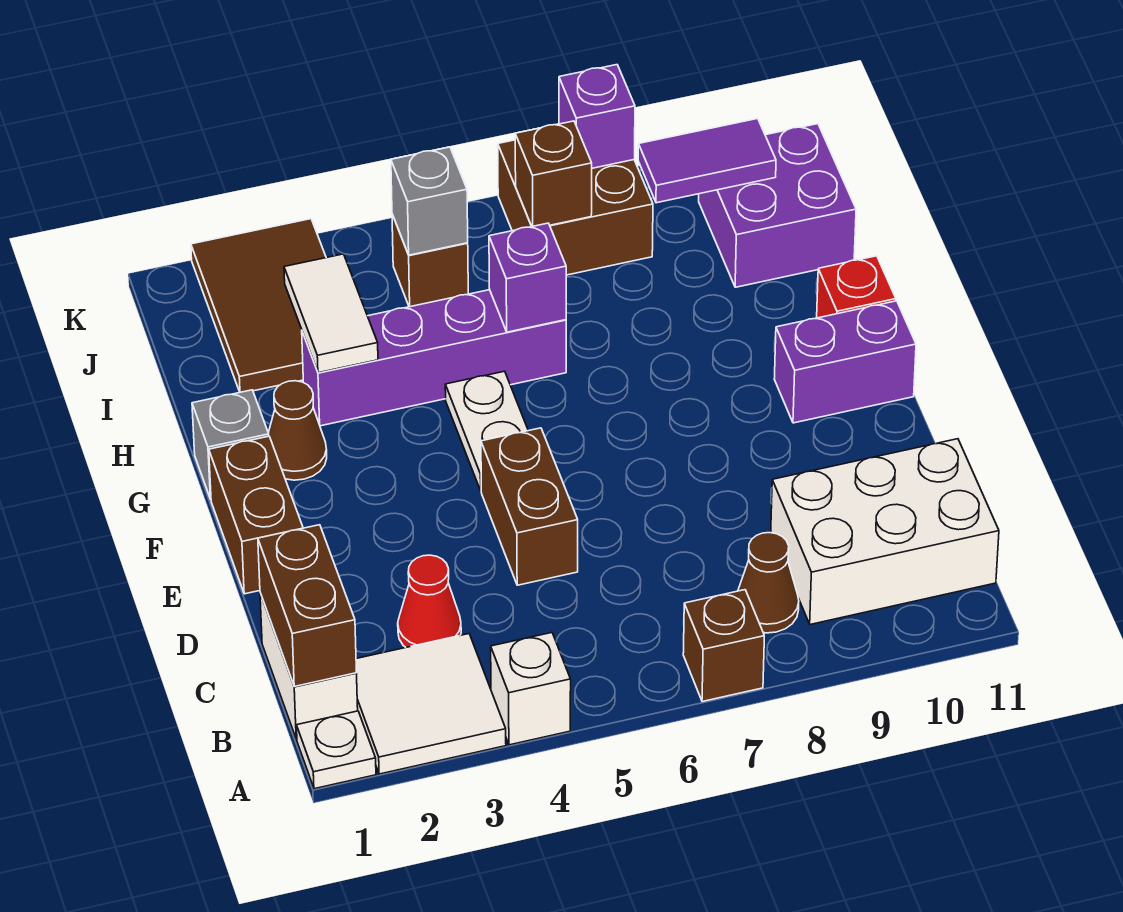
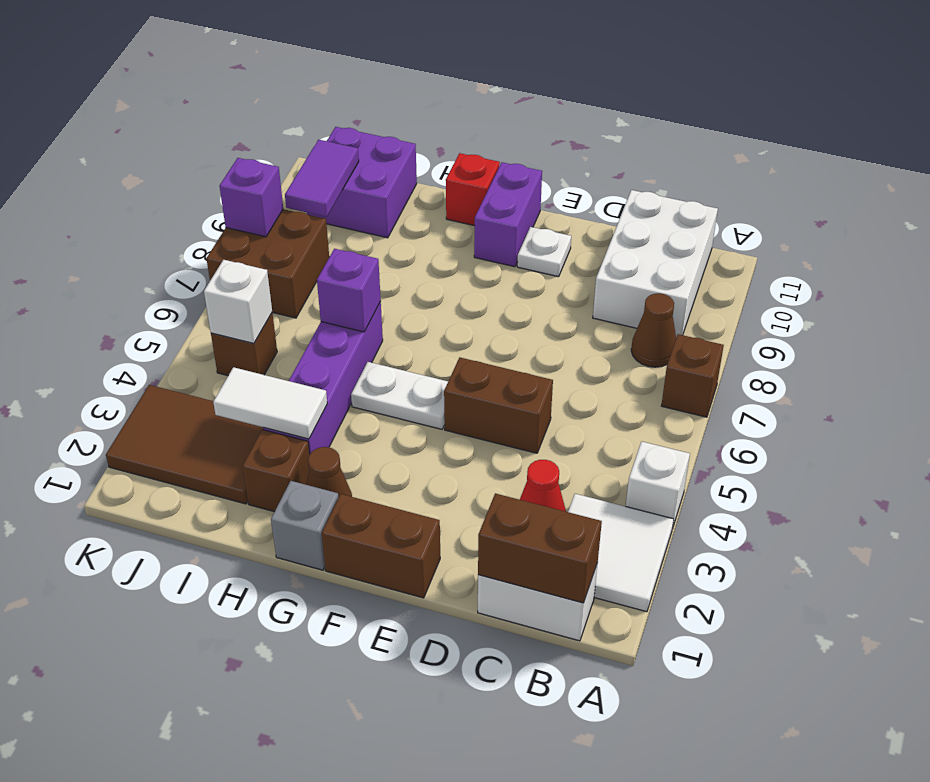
white 1x1 plate [297,711,376,789] -> white 1x1 plate moved to [517,227,571,277]
grey 1x1 brick [391,147,468,255] -> white 1x1 brick [204,260,272,343]
brown 1x1 brick [515,121,592,226] -> brown 1x1 brick moved to [243,430,310,512]

